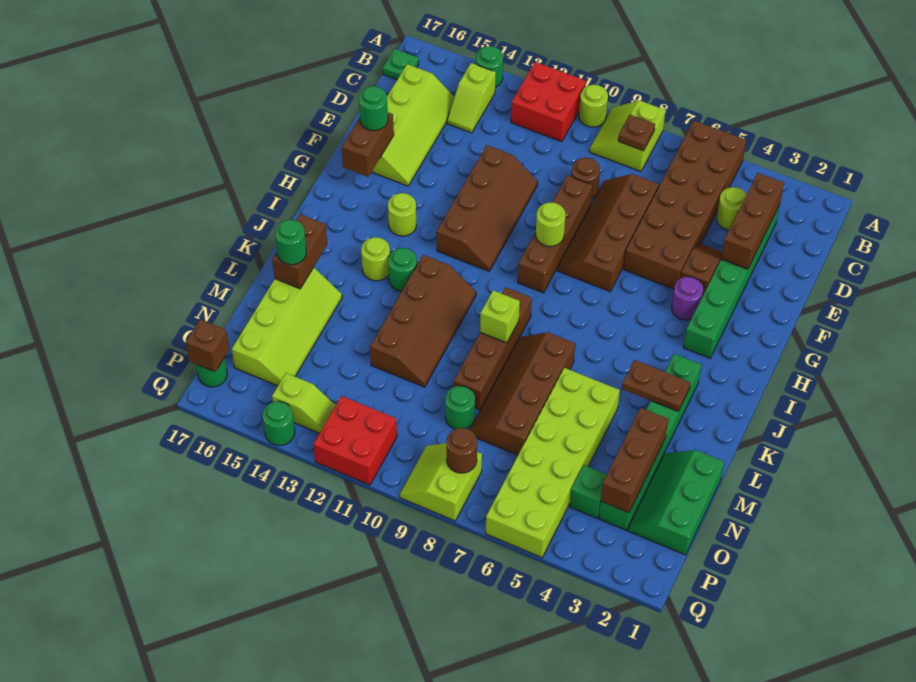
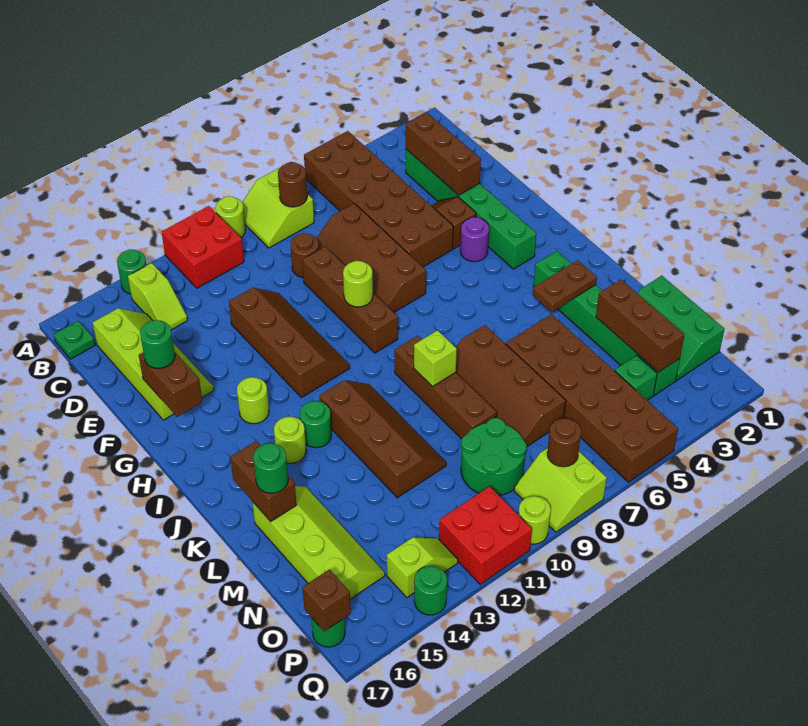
brown 1x1 plate [618,115,655,151] -> brown 1x1 round brick [278,162,307,207]
lime 1x1 round brick [717,187,747,230] -> lime 1x1 round brick moved to [519,496,551,544]
lime 2x6 brick [486,368,620,557] -> brown 2x6 brick [506,314,678,482]
green 1x1 round brick [445,386,475,429] -> green 2x2 round brick [461,418,527,496]

